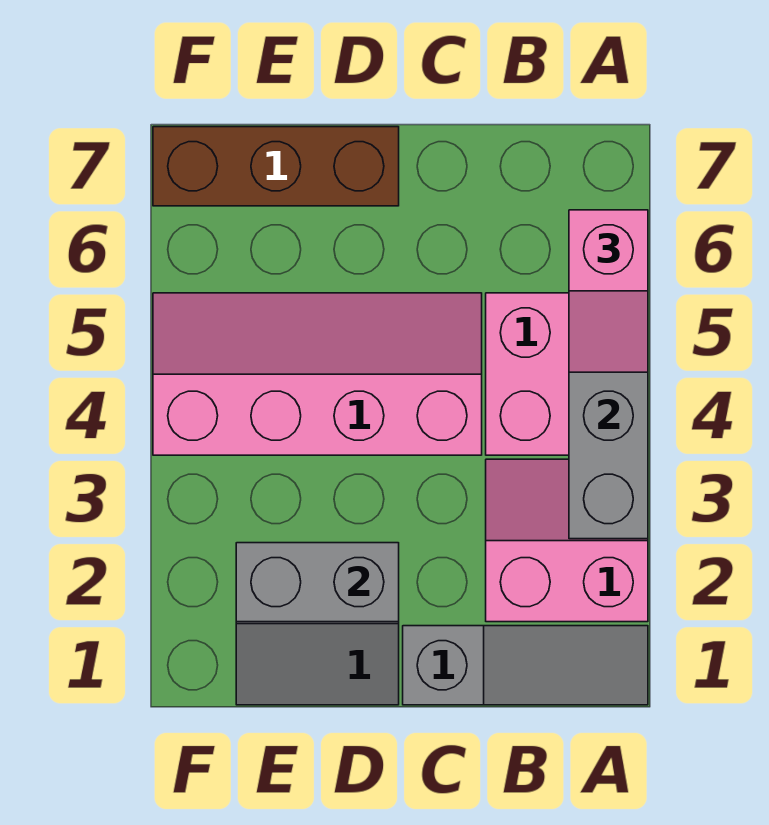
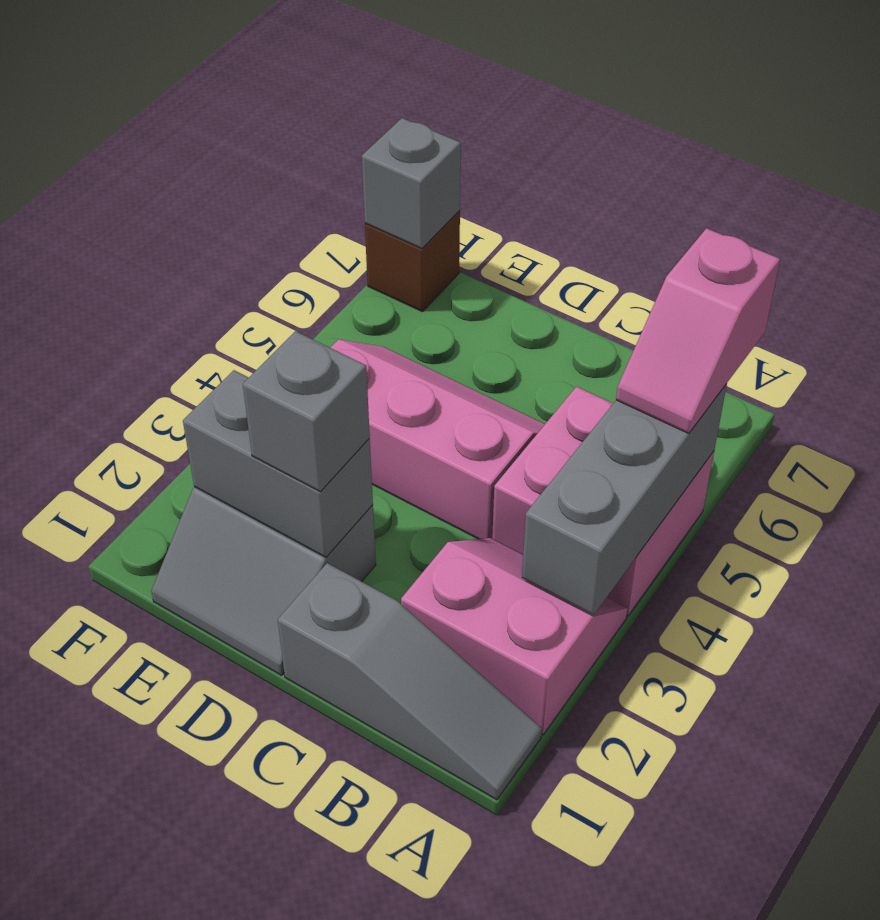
pink 2x4 slope [153,293,482,455] -> pink 2x3 slope [331,339,545,539]
none -> grey 1x1 brick [243,331,370,492]
brown 1x3 brick [153,127,399,206] -> brown 1x1 brick [365,211,460,312]
none -> grey 1x1 brick [362,118,461,249]

